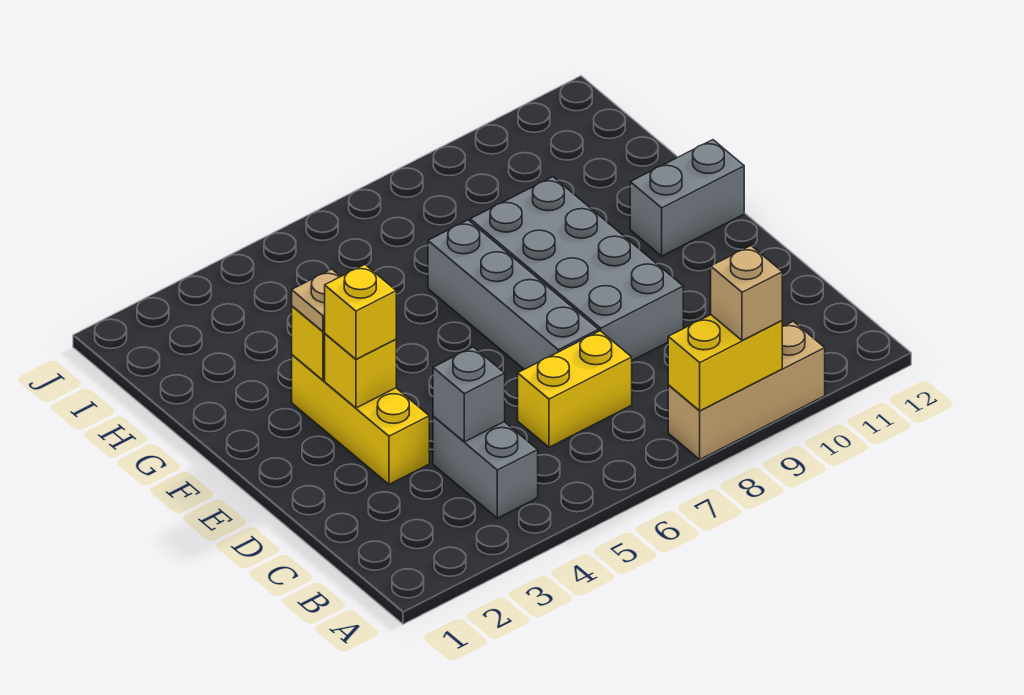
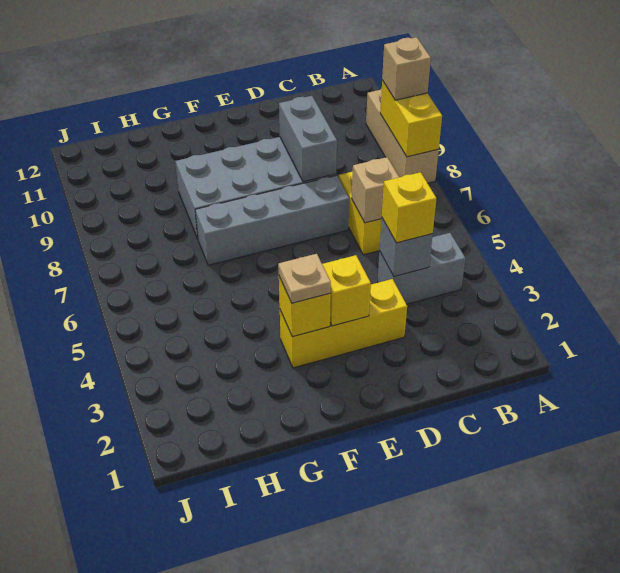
none -> tan 1x1 brick [352,157,399,223]
yellow 1x1 brick [325,265,396,359] -> yellow 1x1 brick moved to [382,172,436,243]
grey 1x2 brick [630,140,744,256] -> grey 1x2 brick moved to [279,96,337,182]

